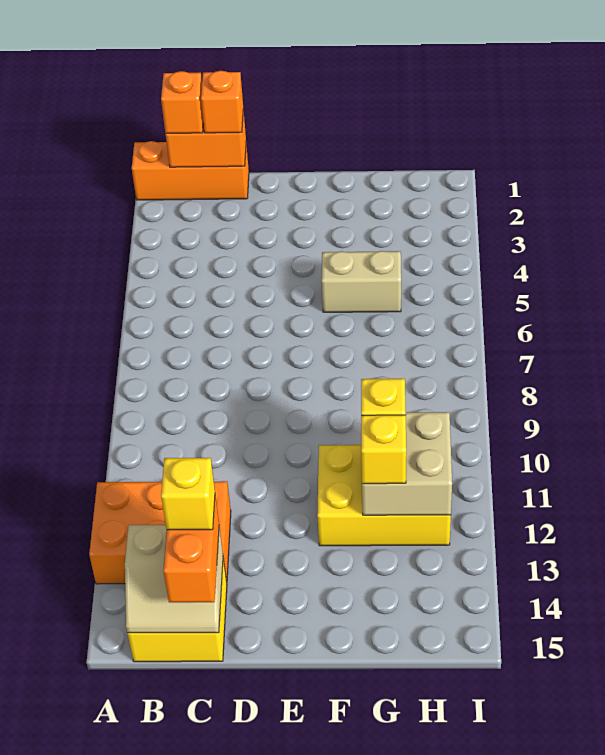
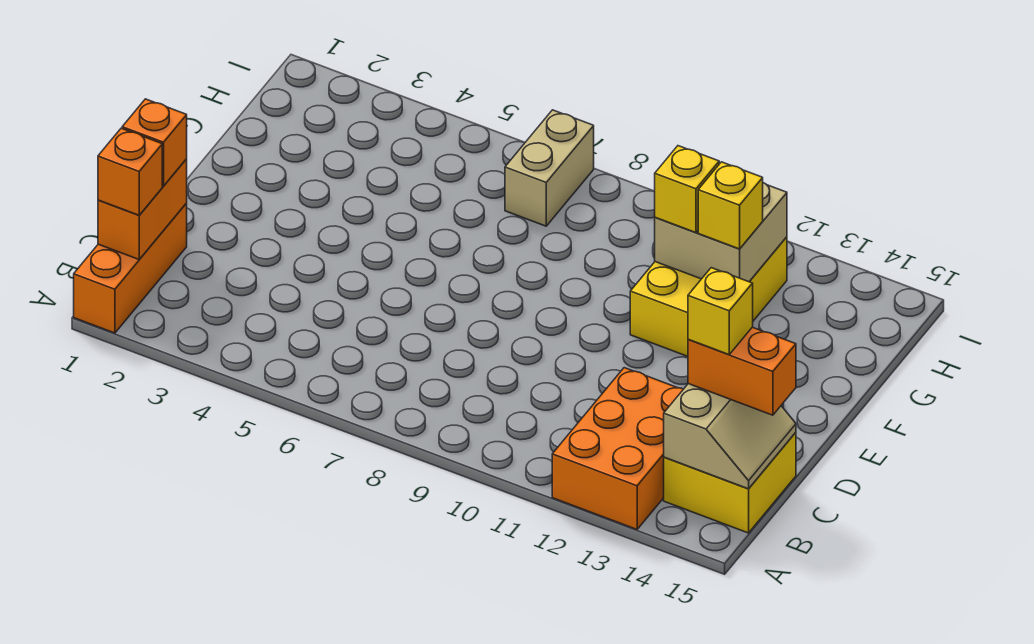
tan 1x2 brick [322,251,401,312] -> tan 1x2 brick moved to [505,110,594,226]

